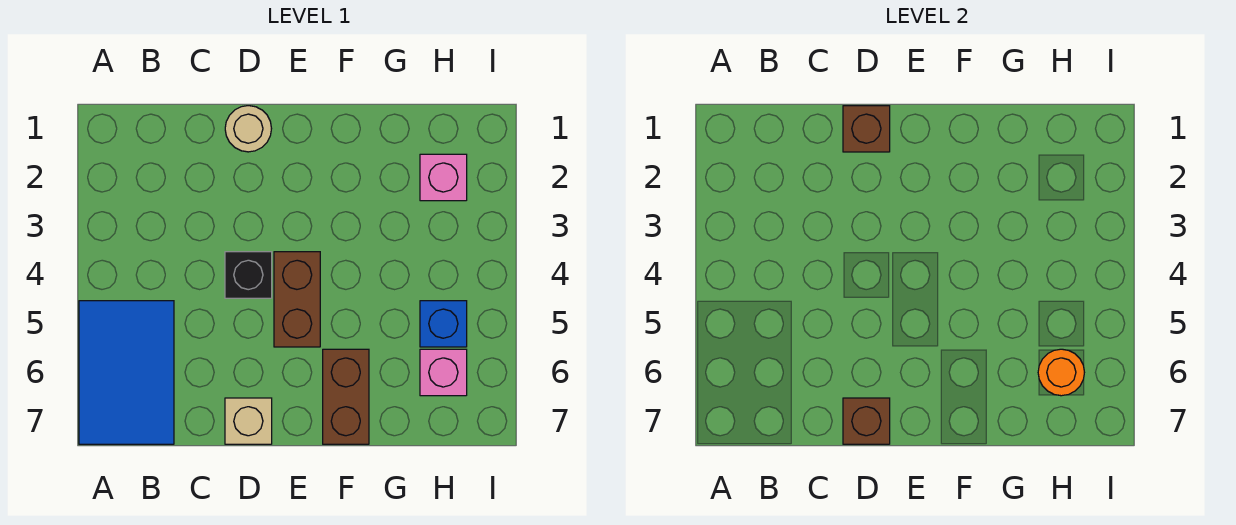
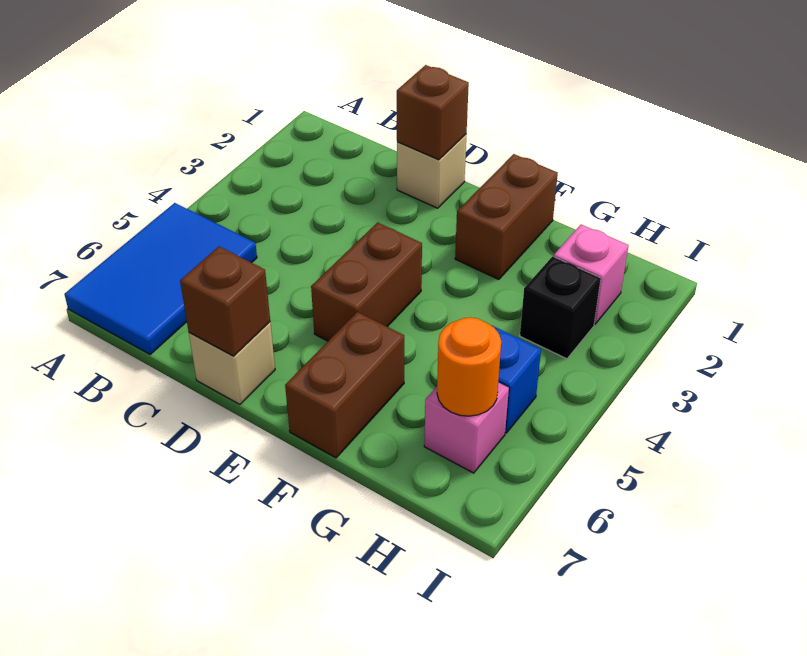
tan 1x1 round brick [225,106,272,152] -> tan 1x1 brick [397,134,467,208]
black 1x1 brick [225,252,272,298] -> black 1x1 brick moved to [520,256,601,359]
none -> brown 1x2 brick [455,154,558,279]

